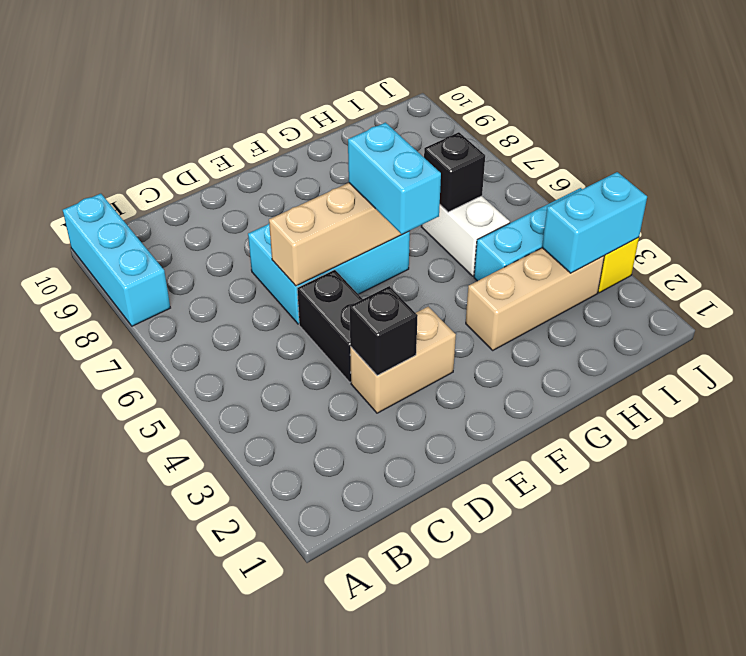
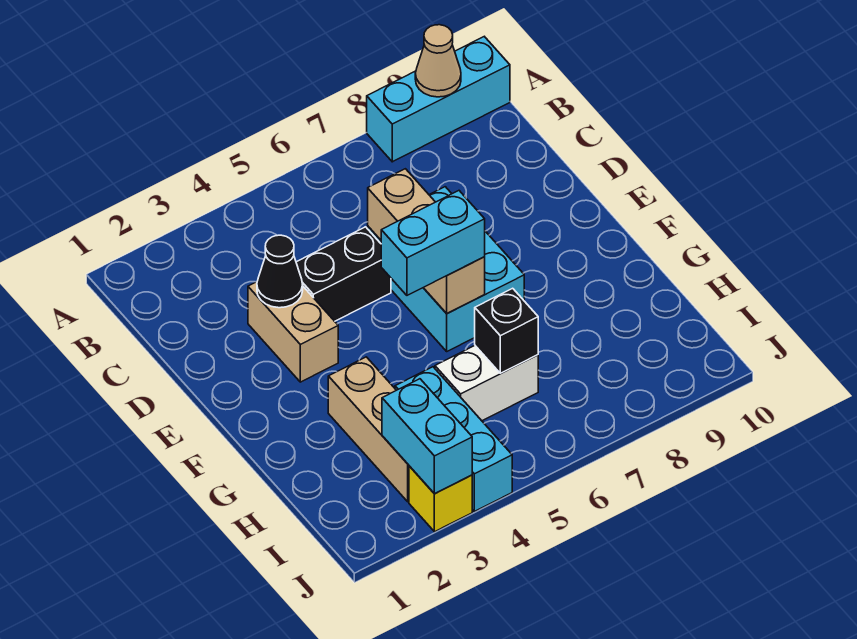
none -> tan 1x1 cone [415,25,461,97]
black 1x1 brick [350,286,418,376] -> black 1x1 cone [257,235,303,308]

